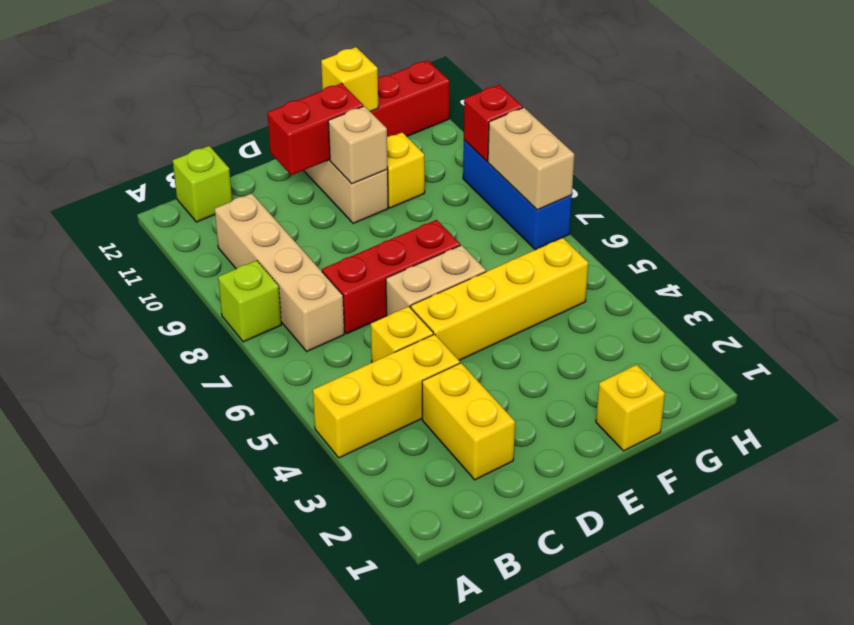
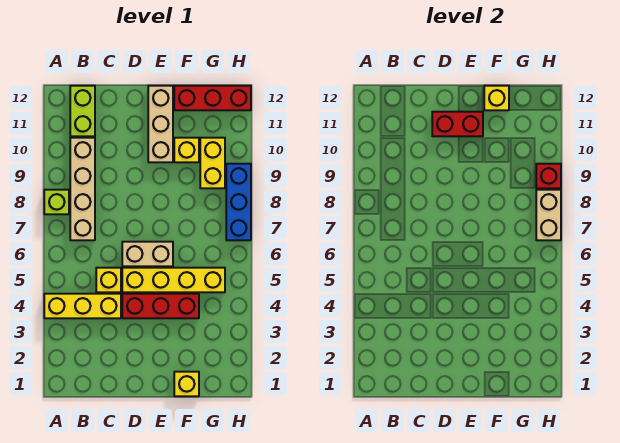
lime 1x1 brick [173,146,232,222] -> lime 1x2 brick [70,86,95,136]
yellow 1x2 brick [422,363,515,480] -> yellow 1x2 brick moved to [200,138,225,188]
red 1x3 brick [322,220,460,334] -> red 1x3 brick moved to [122,294,199,318]
tan 1x1 brick [328,106,388,184] -> none

